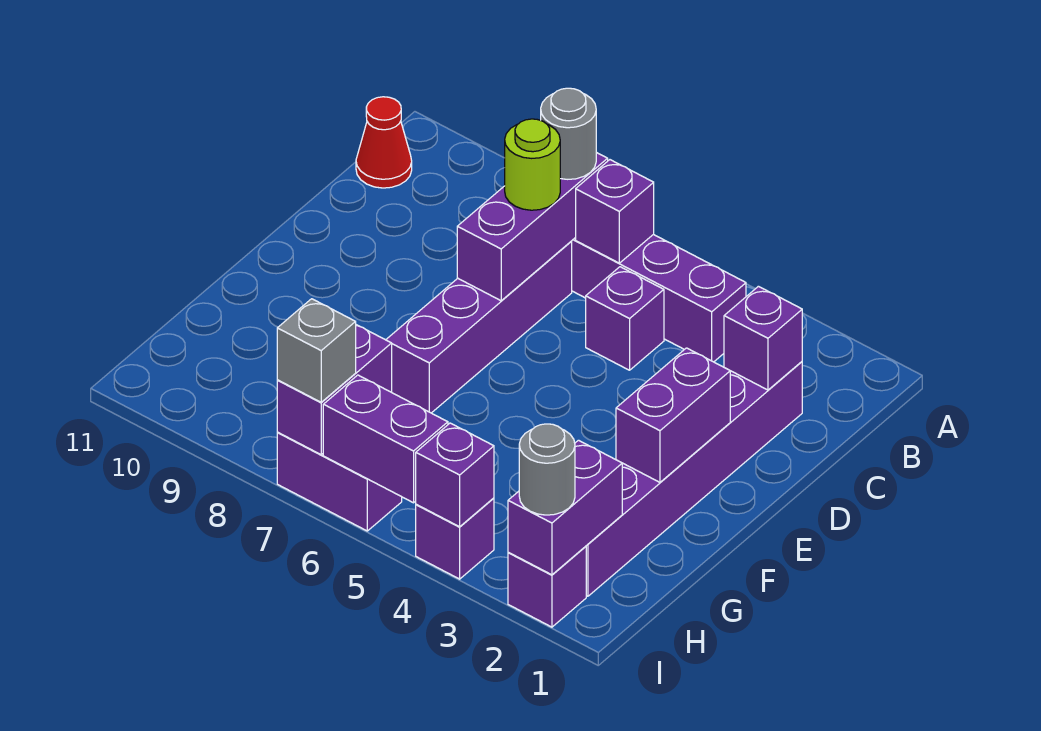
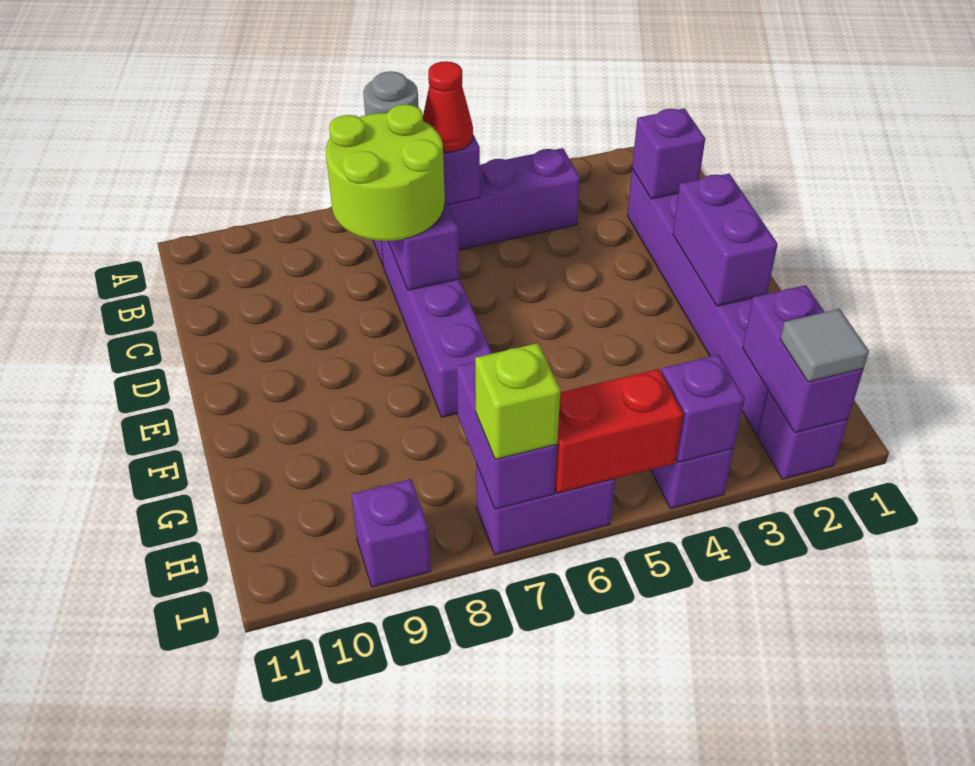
red 1x1 cone [356,97,412,188] -> red 1x1 cone moved to [423,61,473,152]
purple 1x1 brick [586,267,664,370] -> purple 1x1 brick moved to [351,479,431,587]
lime 1x1 round brick [505,119,560,210] -> lime 2x2 round brick [326,104,445,241]
grey 1x1 round brick [519,424,575,515] -> grey 1x1 tile [780,309,869,382]
purple 1x2 brick [323,375,448,503] -> red 1x2 brick [555,369,683,493]
grey 1x1 brick [277,299,356,402] -> lime 1x1 brick [475,343,560,459]

